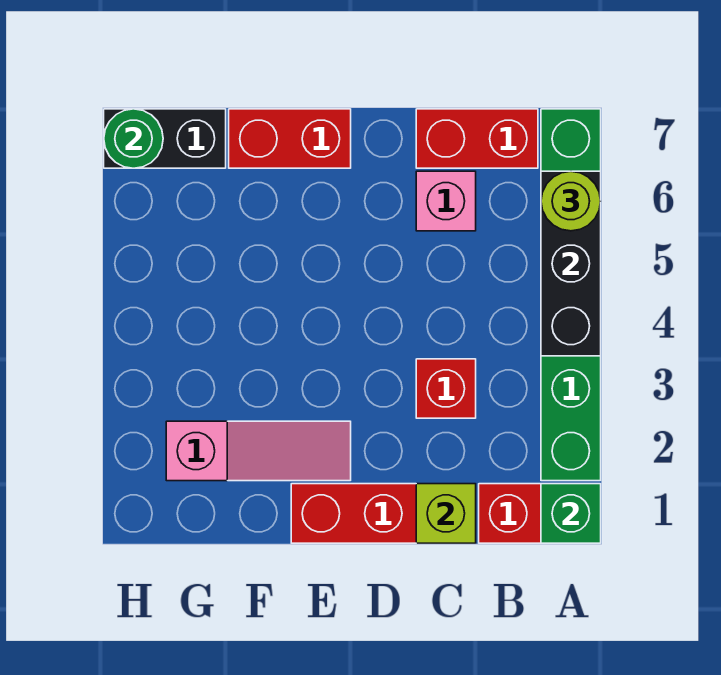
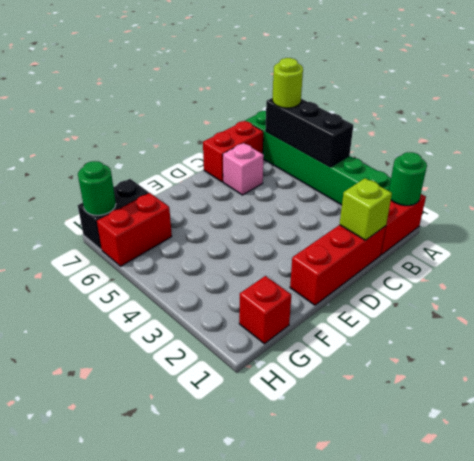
green 1x1 brick [541,484,601,543] -> green 1x1 round brick [389,152,427,206]
red 1x1 brick [416,359,476,418] -> red 1x1 brick moved to [239,276,291,344]
pink 1x3 slope [166,421,351,481] -> none
red 1x2 brick [229,109,351,168] -> red 1x2 brick moved to [97,193,172,266]

